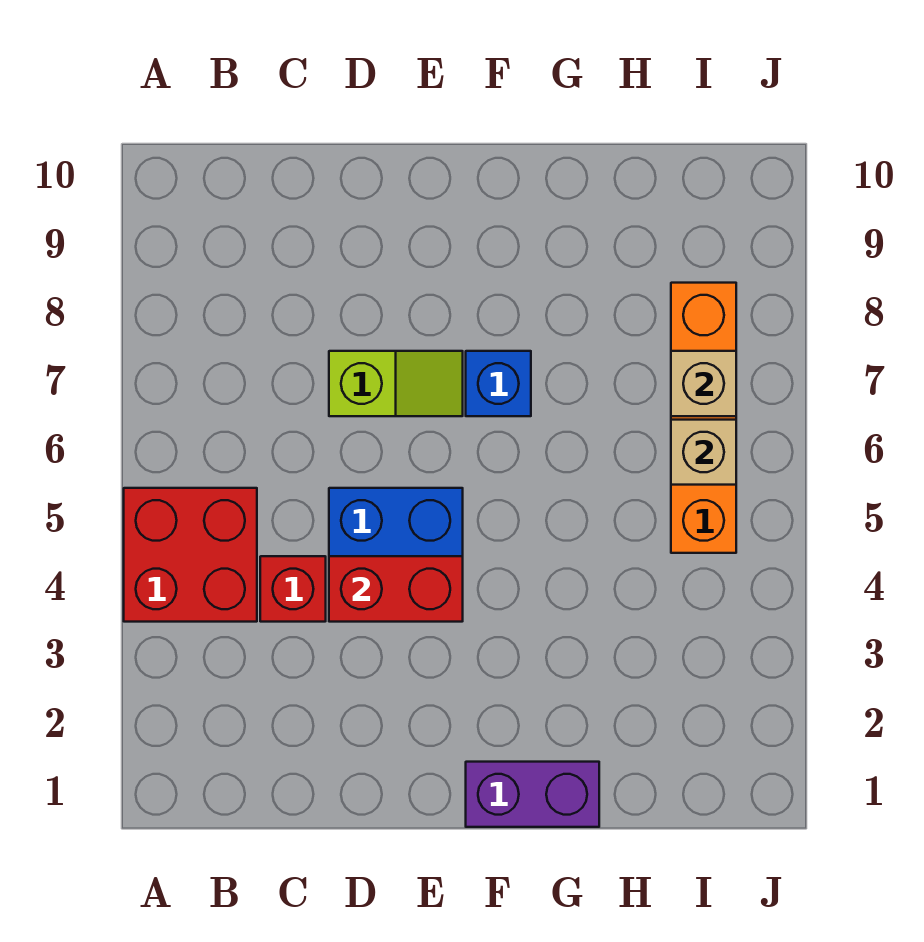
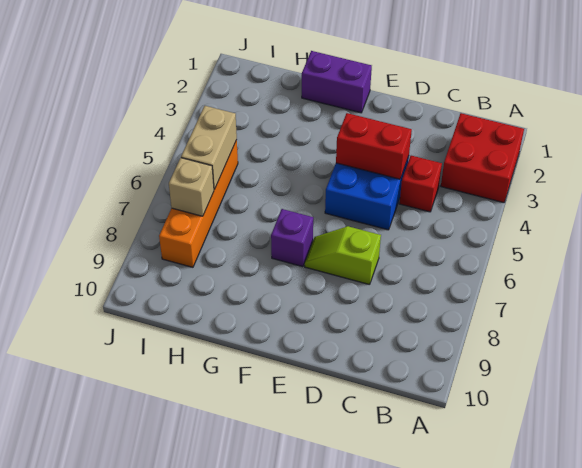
red 2x2 brick [124,488,257,622] -> red 2x2 brick moved to [441,113,524,203]
blue 1x1 brick [466,351,531,416] -> purple 1x1 brick [271,209,313,267]
tan 1x1 brick [671,420,736,485] -> tan 1x2 brick [181,106,237,189]

